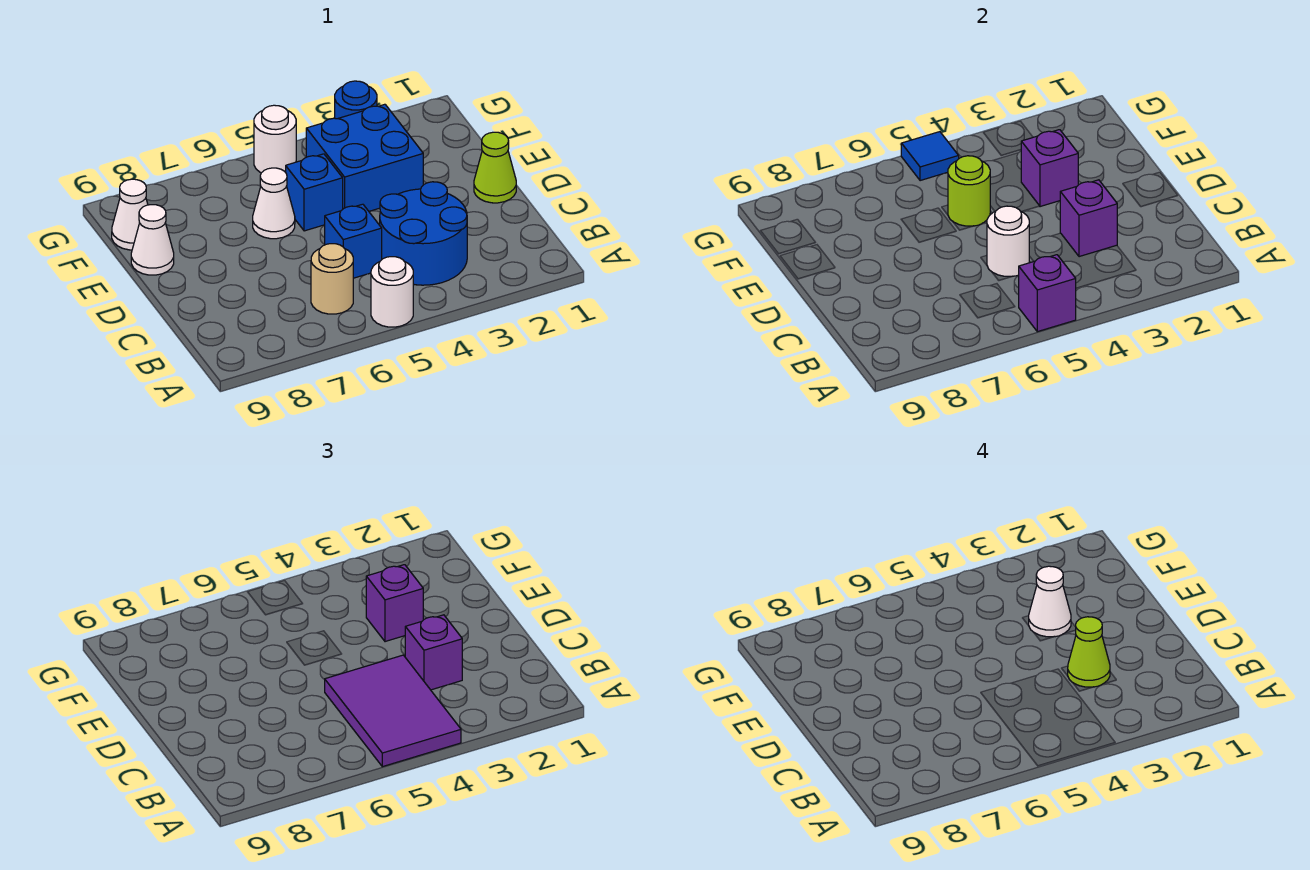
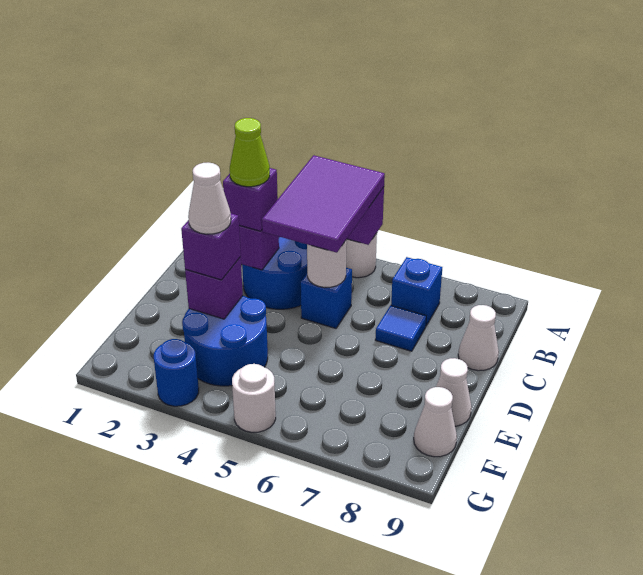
tan 1x1 round brick [311,244,353,314] -> none
lime 1x1 cone [474,132,516,203] -> none
blue 2x2 brick [306,104,423,211] -> blue 2x2 round brick [182,296,268,386]
blue 1x1 brick [286,154,343,231] -> blue 1x1 brick moved to [391,257,442,326]
lime 1x1 round brick [948,156,990,226] -> none
white 1x1 cone [253,168,295,239] -> white 1x1 cone moved to [458,305,499,371]
blue 1x1 tile [901,132,959,181] -> blue 1x1 tile moved to [375,305,426,351]

